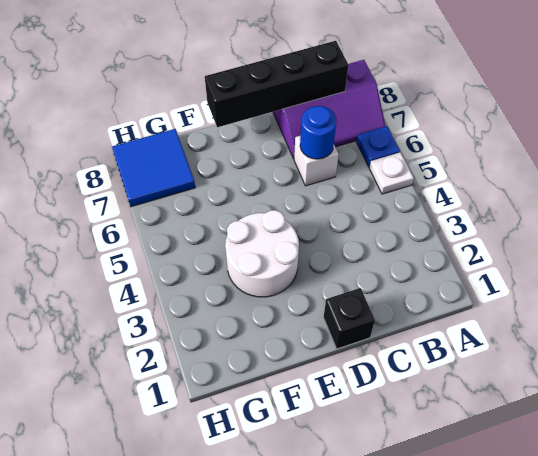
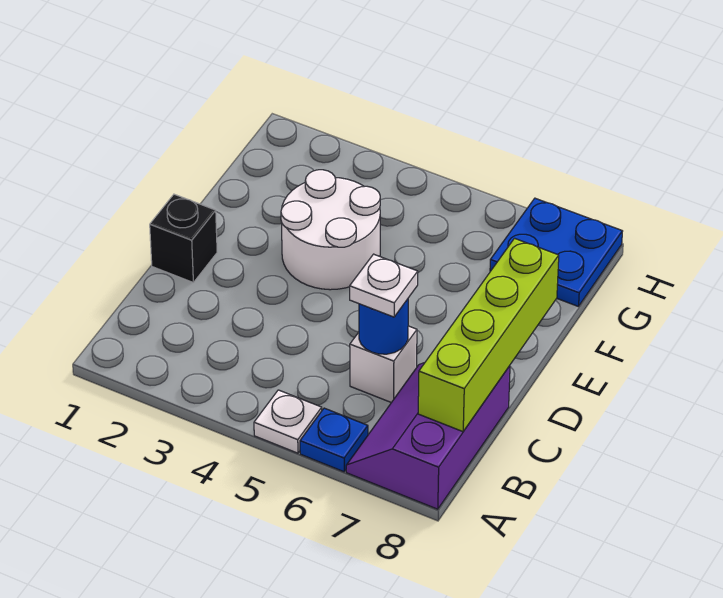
black 1x4 brick [205,41,348,127] -> lime 1x4 brick [418,238,559,432]
none -> white 1x1 plate [350,254,418,317]
blue 2x2 tile [112,129,195,207] -> blue 2x2 plate [490,198,623,307]

